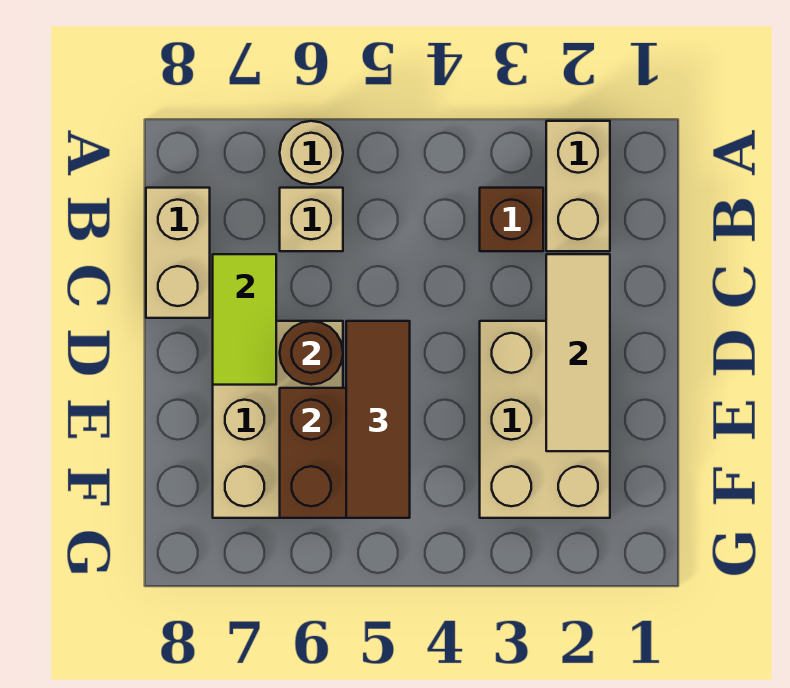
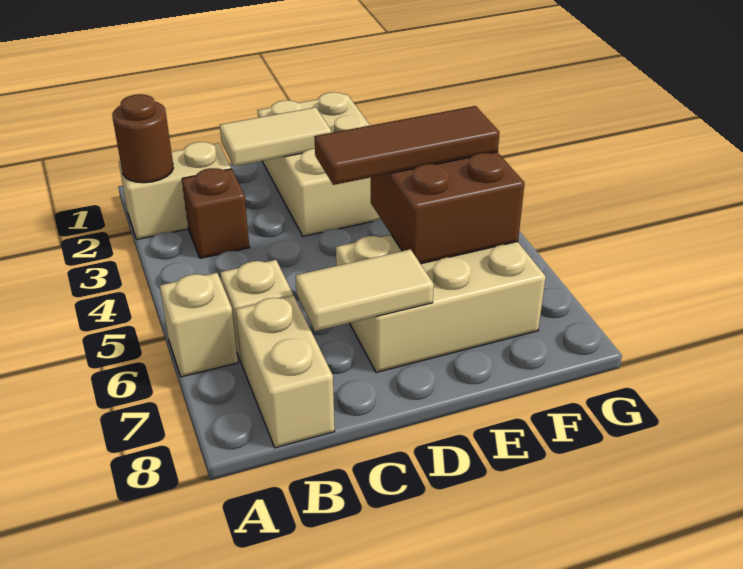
tan 1x1 round brick [280,121,343,184] -> tan 1x1 brick [160,273,238,377]
tan 1x2 brick [146,188,210,318] -> tan 1x2 brick turned to [236,296,335,448]
tan 1x3 tile [546,254,610,451] -> tan 1x2 tile [220,107,331,166]
lime 1x2 tile [213,254,276,385] -> tan 1x2 tile [295,249,434,331]
tan 2x3 brick [480,321,610,518] -> tan 2x3 brick turned to [257,92,381,236]
brown 1x1 round brick [280,321,343,385] -> brown 1x1 round brick moved to [112,94,173,183]

